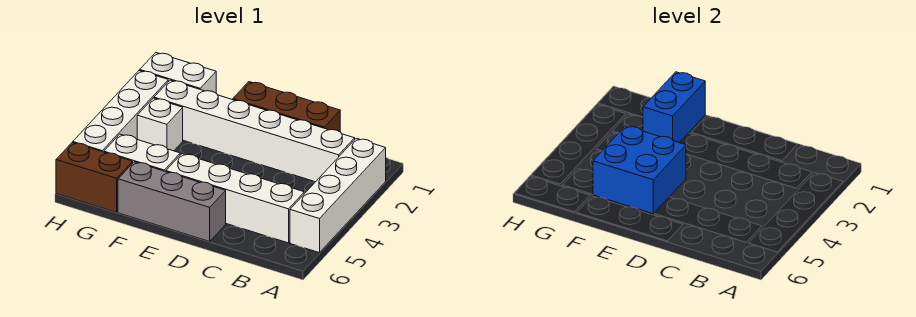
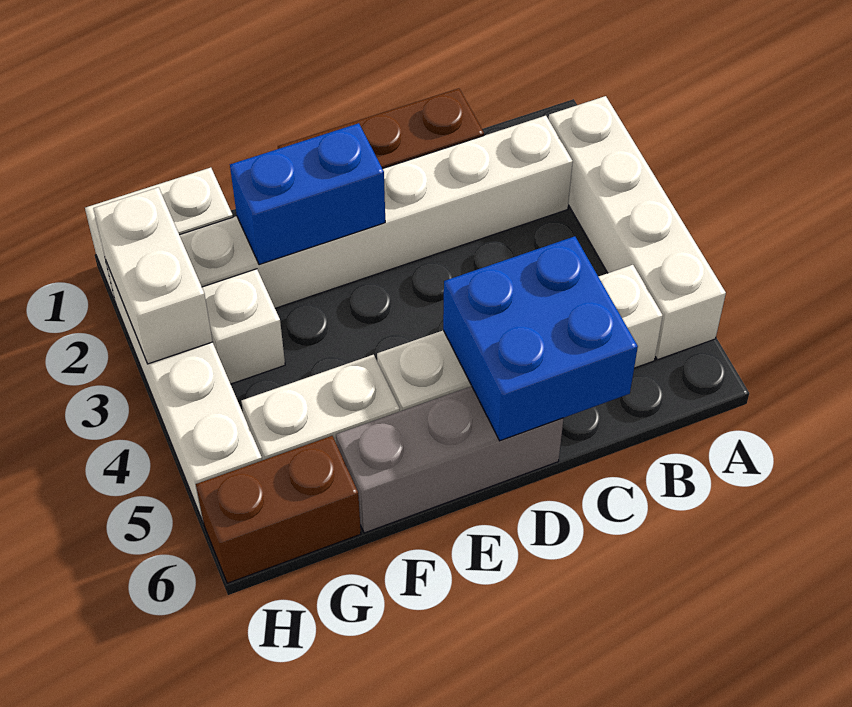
blue 2x2 brick [593,126,686,214] -> blue 2x2 brick moved to [443,236,638,441]
blue 1x2 brick [643,72,705,143] -> blue 1x2 brick turned to [230,123,385,265]
none -> white 1x2 brick [93,187,213,364]

